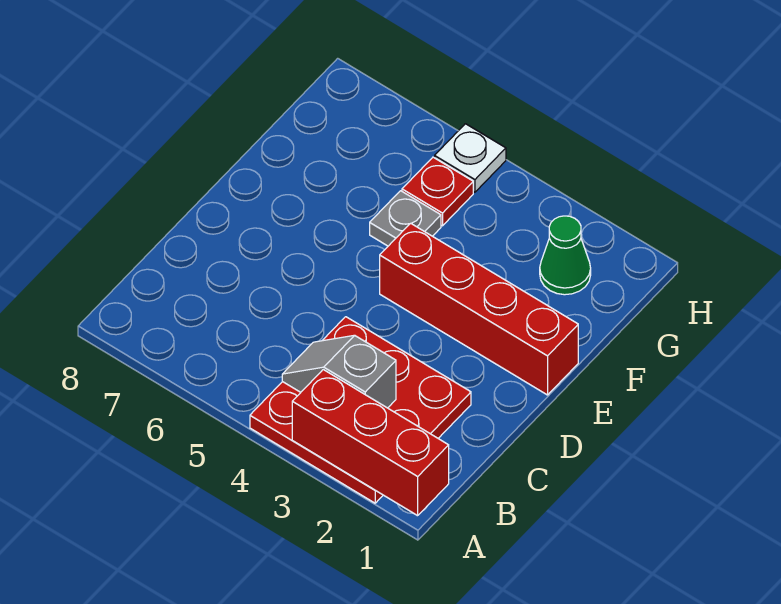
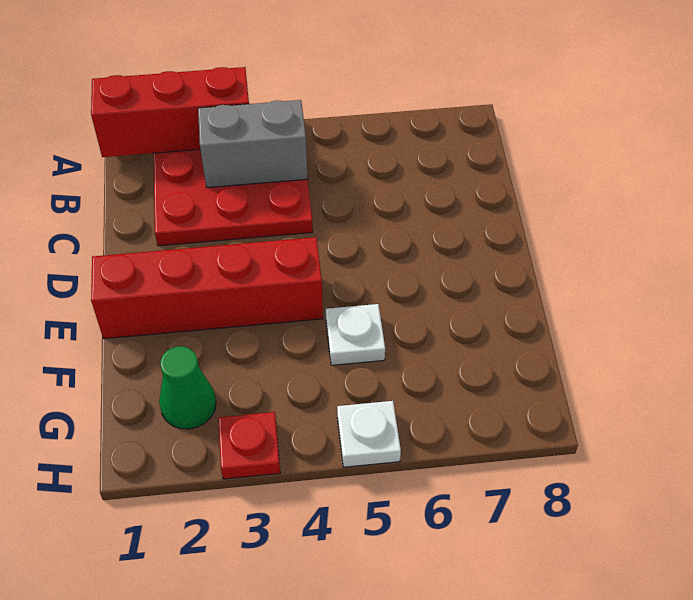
grey 1x2 slope [282,335,396,408] -> grey 1x2 brick [198,100,308,188]
grey 1x1 plate [370,191,441,246] -> white 1x1 plate [326,304,385,365]
red 1x1 plate [402,157,473,226] -> red 1x1 plate moved to [218,412,280,479]

